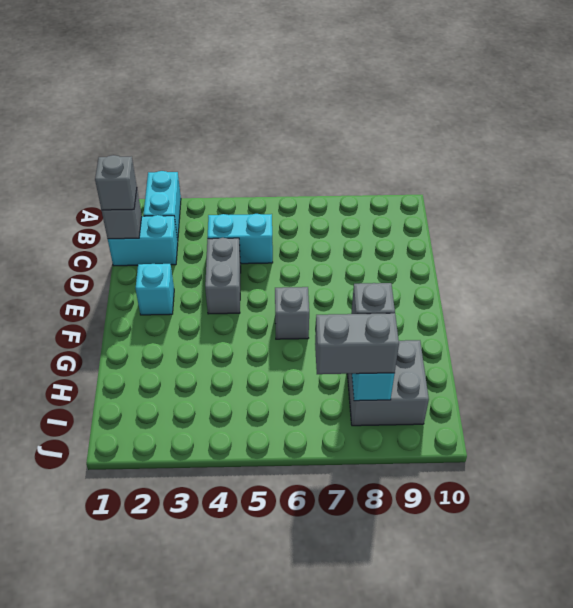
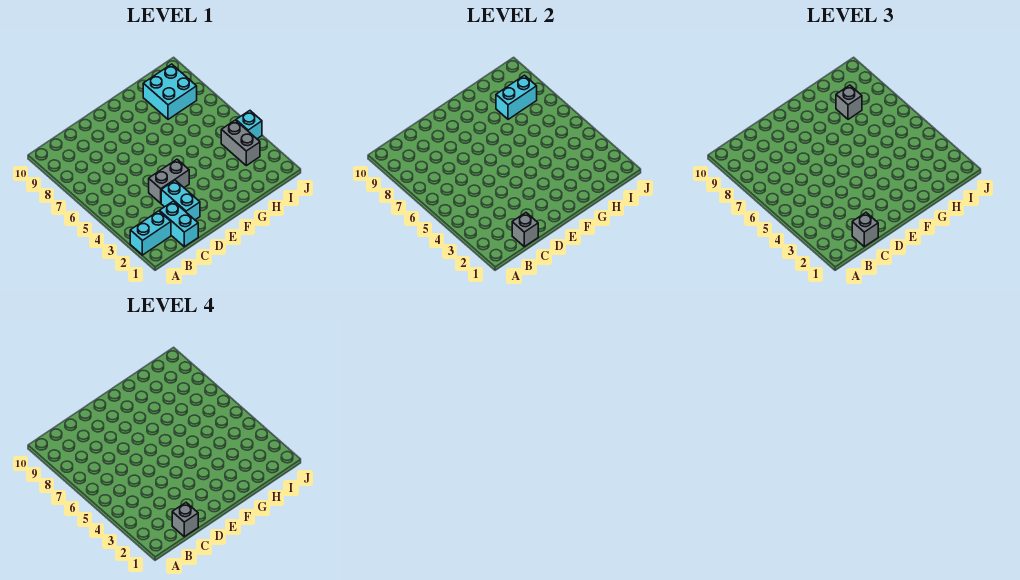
cyan 1x2 brick [208,214,273,264] -> cyan 1x2 brick moved to [161,180,200,220]
cyan 1x1 brick [136,264,174,315] -> cyan 1x1 brick moved to [236,111,262,139]
grey 1x1 brick [275,287,309,339] -> grey 1x1 brick moved to [172,503,198,537]
grey 2x2 brick [348,340,429,426] -> cyan 2x2 brick [143,64,197,119]
grey 1x2 brick [315,313,399,374] -> grey 1x2 brick moved to [221,120,260,166]

